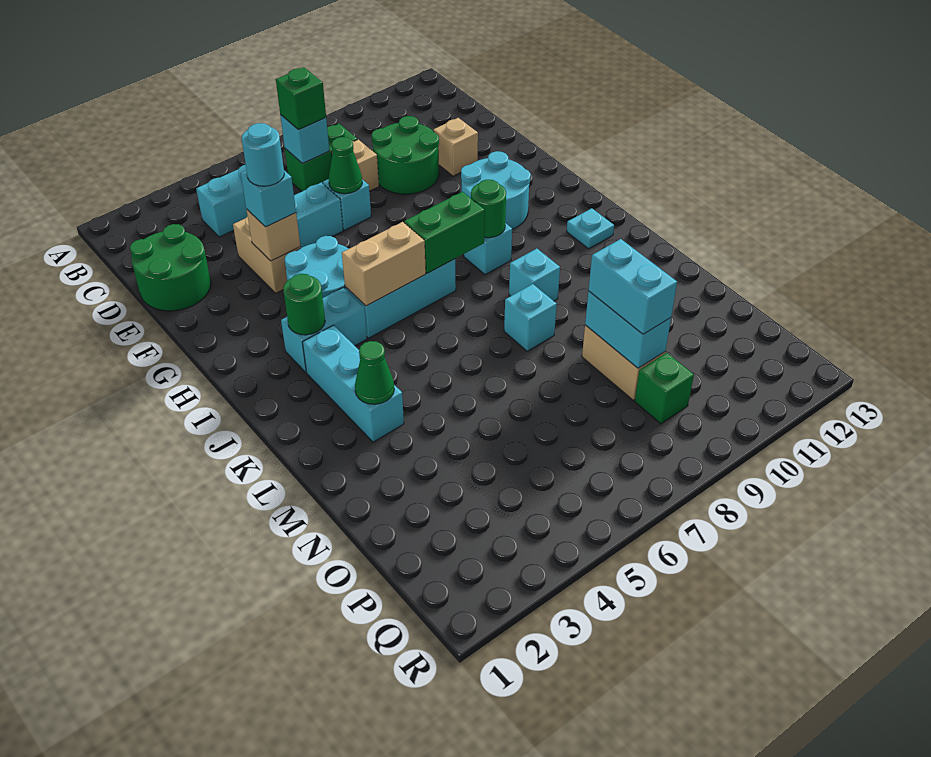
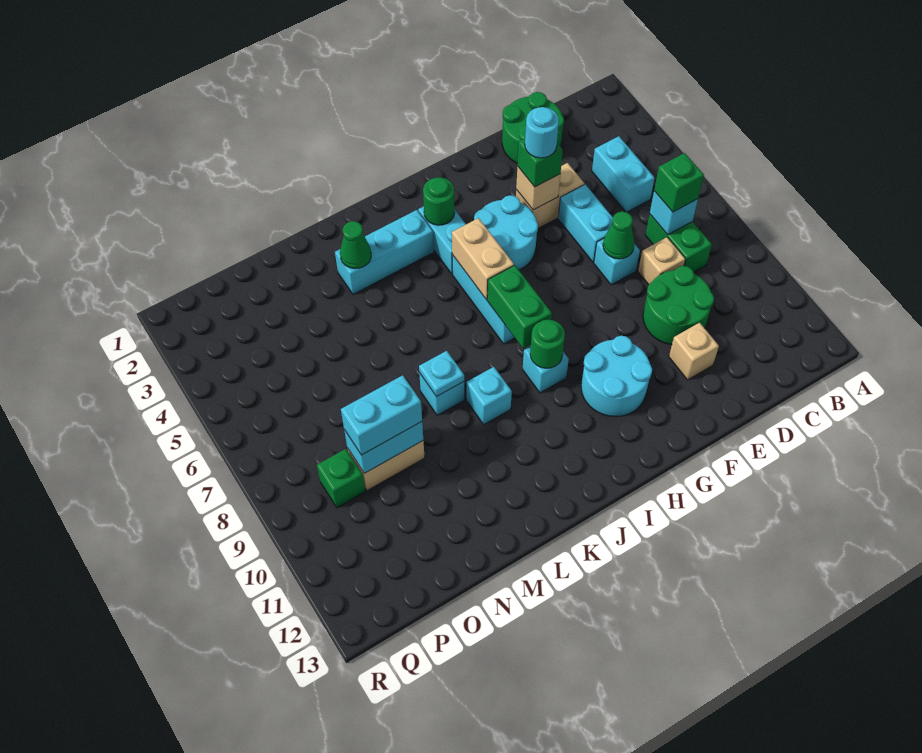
cyan 1x1 brick [241,170,296,227] -> green 1x1 brick [517,139,563,187]
cyan 1x1 plate [567,208,614,249] -> cyan 1x1 plate moved to [419,351,464,397]

